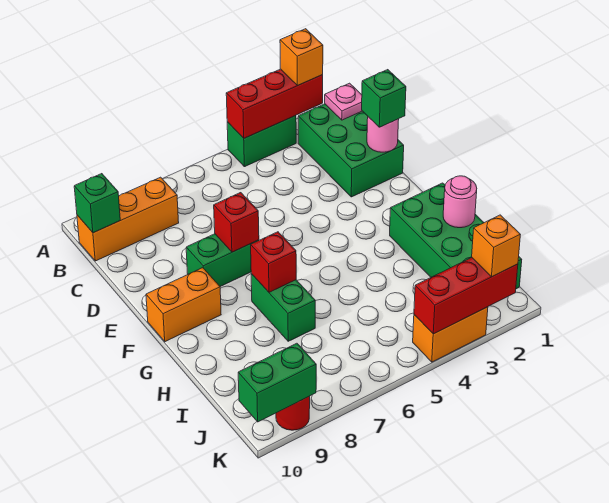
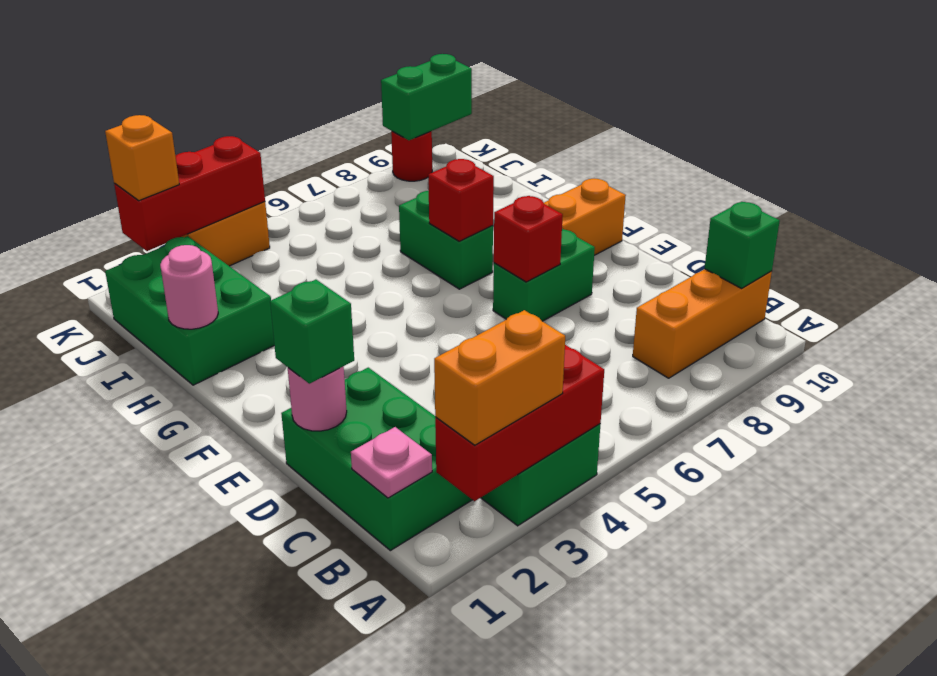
orange 1x1 brick [280,29,323,85] -> orange 1x2 brick [434,310,565,445]
green 2x4 brick [390,183,522,289] -> green 2x3 brick [105,236,274,385]

